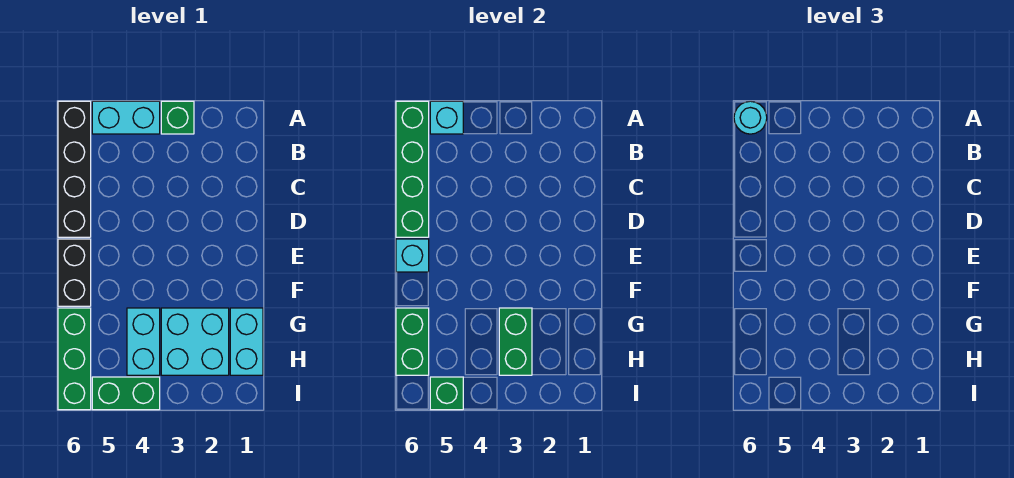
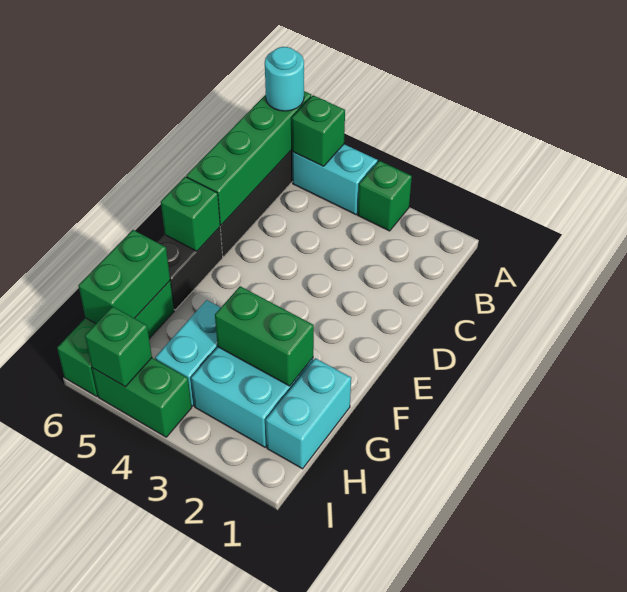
cyan 1x1 brick [430,101,463,134] -> green 1x1 brick [292,95,345,166]
cyan 1x1 brick [396,239,429,272] -> green 1x1 brick [161,177,220,251]
green 1x2 brick [499,308,532,375] -> green 1x2 brick turned to [215,286,314,386]

